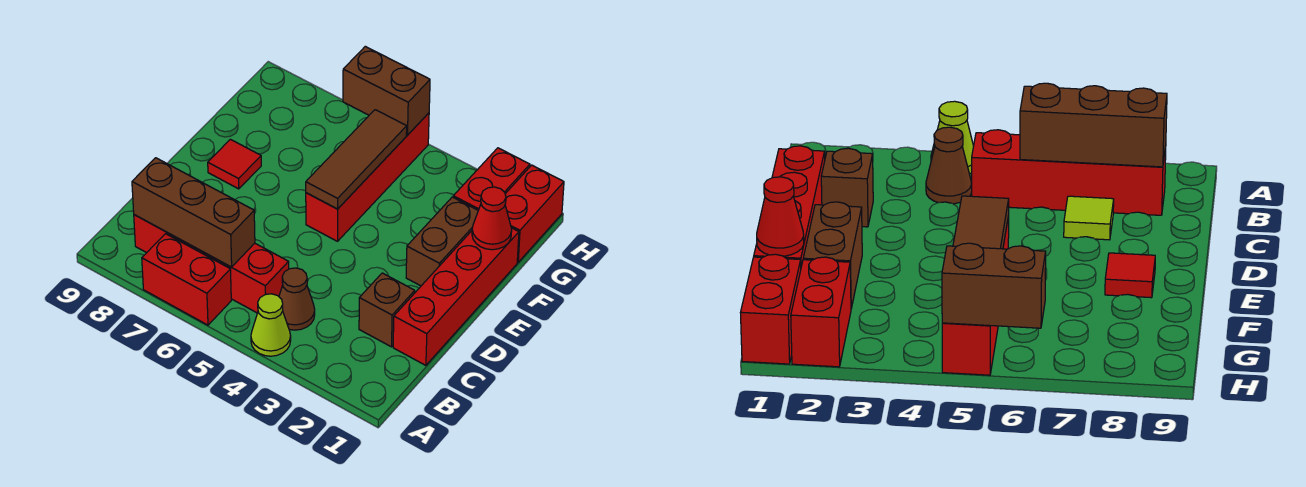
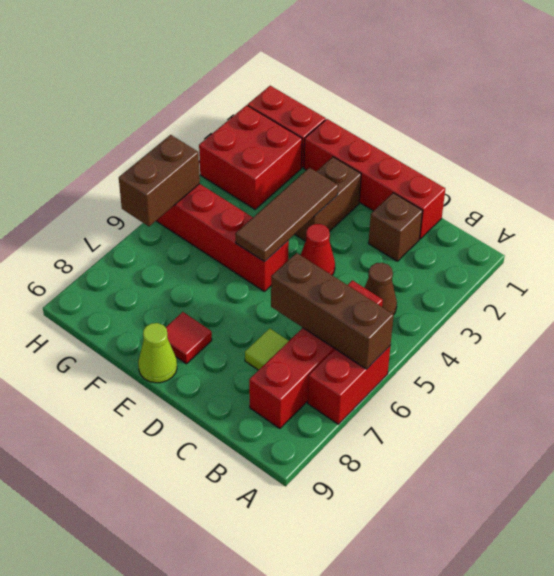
lime 1x1 cone [251,294,291,356] -> lime 1x1 cone moved to [138,323,177,383]
brown 1x3 brick [132,158,255,267] -> brown 1x3 brick turned to [271,253,394,369]
brown 1x2 brick [406,197,478,286] -> brown 1x2 brick turned to [295,157,361,241]
brown 1x3 tile [306,110,407,209] -> brown 1x3 tile turned to [235,168,338,262]
red 1x1 cone [472,187,512,250] -> red 1x1 cone moved to [301,224,335,275]
red 1x2 brick [453,148,530,210] -> red 2x2 brick [199,105,302,209]

